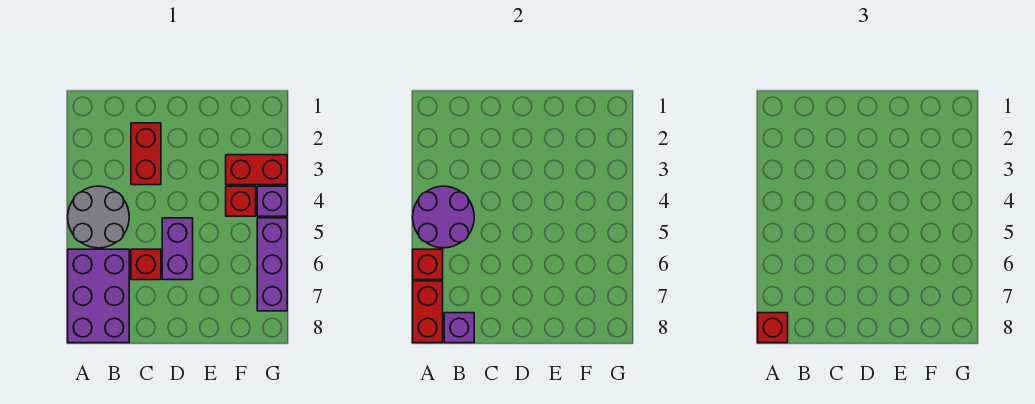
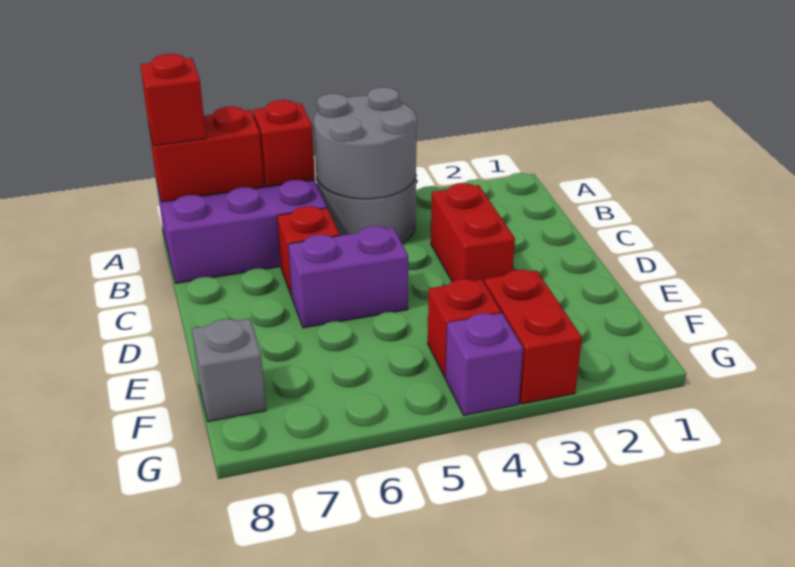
purple 2x2 round brick [413,186,474,248] -> grey 2x2 round brick [314,87,417,199]
purple 1x1 brick [444,313,474,343] -> none
red 1x2 brick [131,123,161,185] -> red 1x2 brick turned to [431,183,515,282]
none -> grey 1x1 brick [192,319,266,422]
purple 1x3 brick [257,218,287,311] -> none

